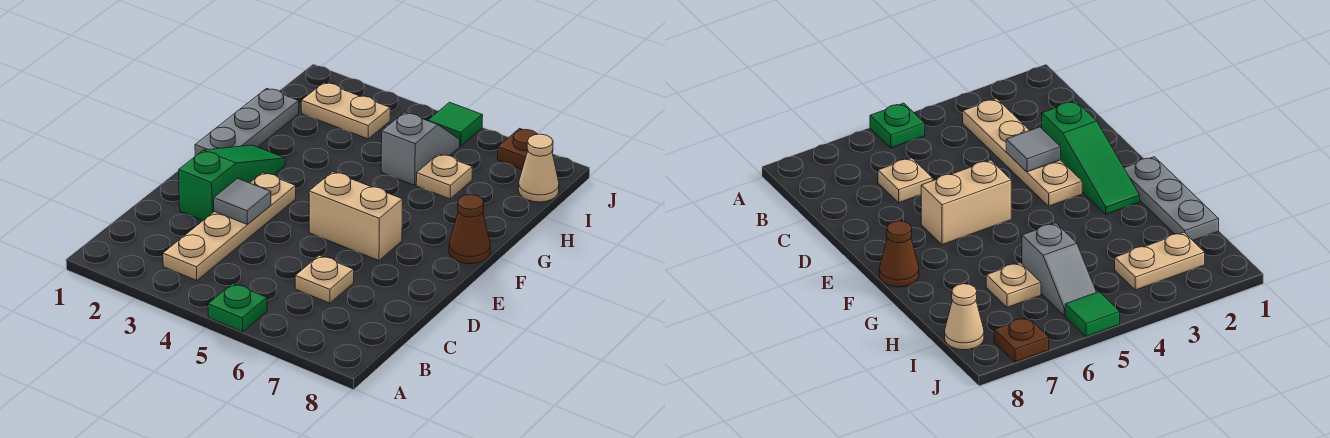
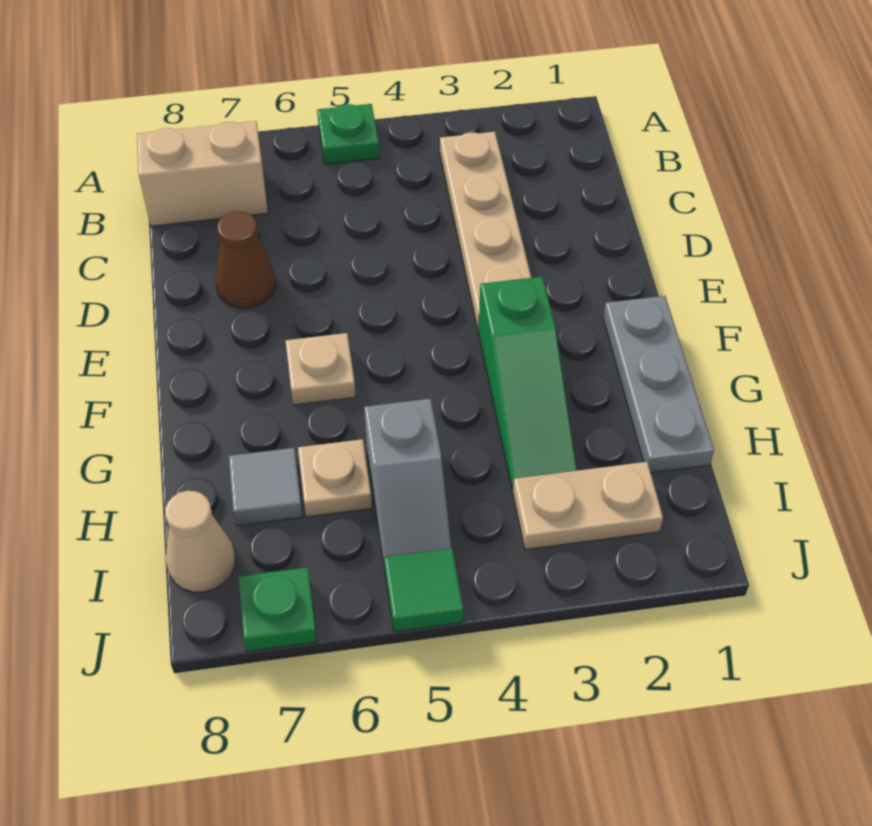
tan 1x1 plate [295,256,354,303] -> tan 1x1 plate moved to [286,333,356,405]
green 1x3 slope [179,145,285,221] -> green 1x3 slope moved to [478,277,577,490]
grey 1x1 tile [214,178,271,225] -> grey 1x1 tile moved to [229,448,303,526]
tan 1x2 brick [309,172,403,261] -> tan 1x2 brick moved to [137,121,268,226]
brown 1x1 cone [449,195,490,264] -> brown 1x1 cone moved to [215,211,276,308]
brown 1x1 plate [498,128,553,169] -> green 1x1 plate [239,567,317,652]

